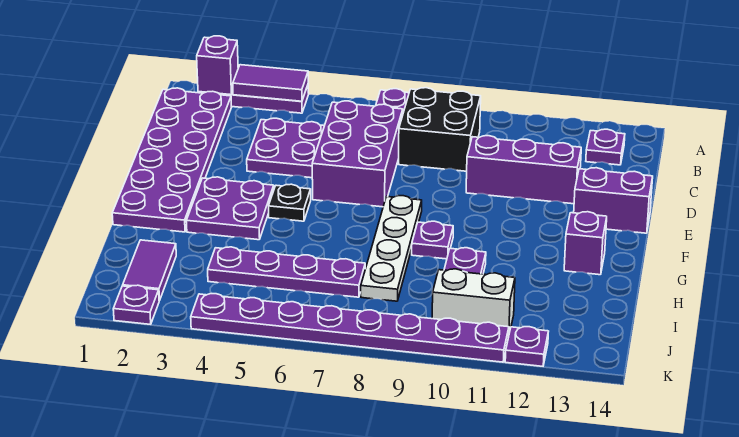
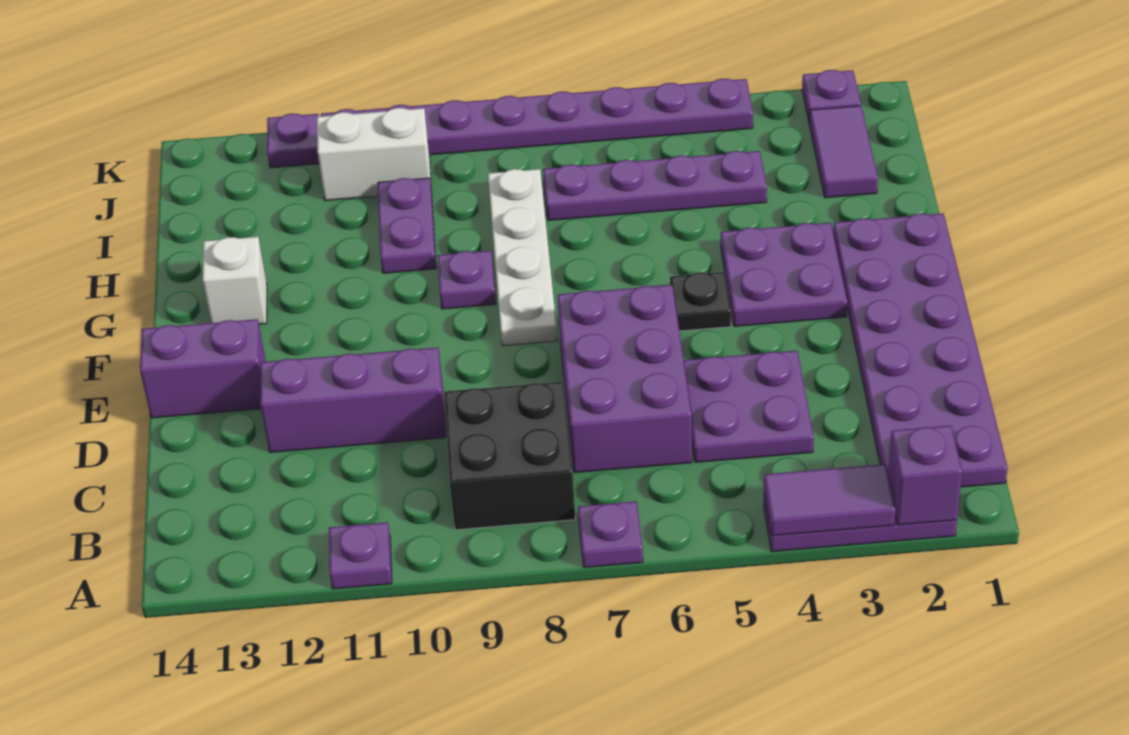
purple 1x1 plate [586,129,625,165] -> purple 1x1 plate moved to [329,522,392,589]
purple 1x1 brick [564,212,607,275] -> white 1x1 brick [203,237,267,324]

